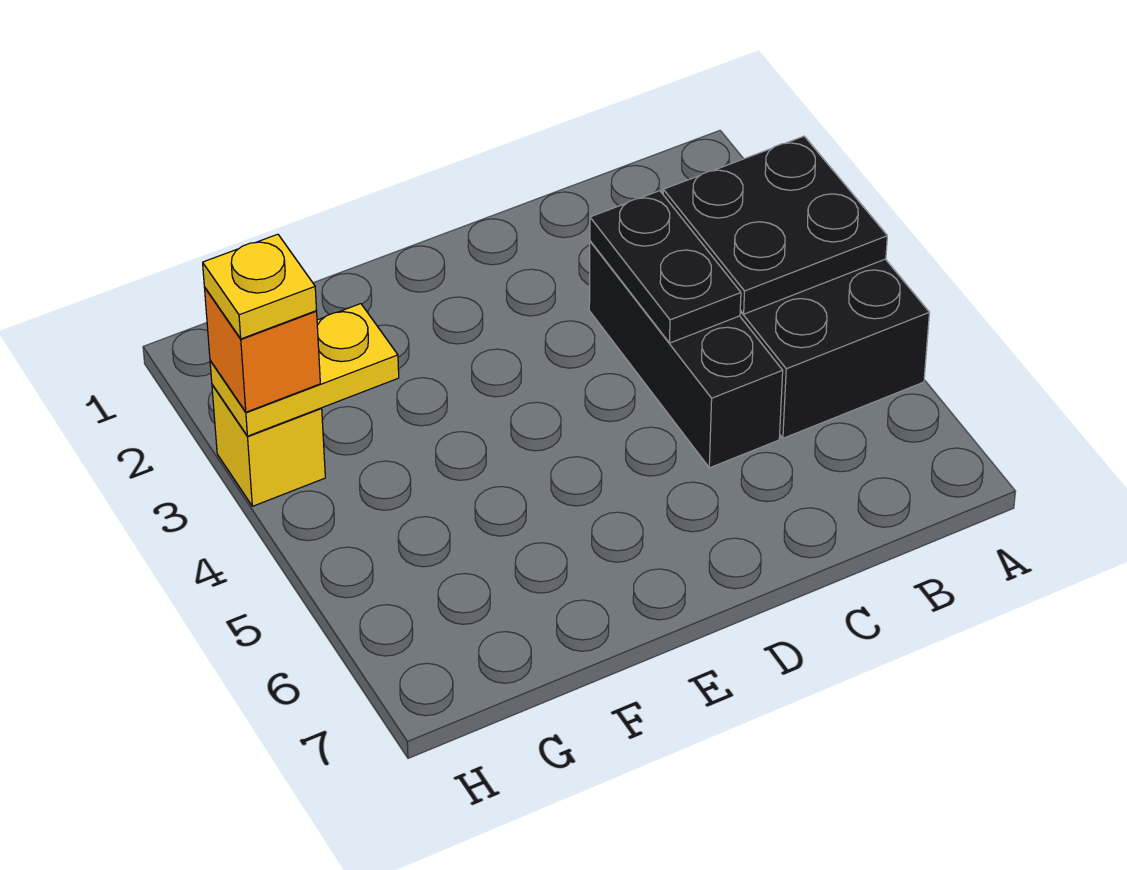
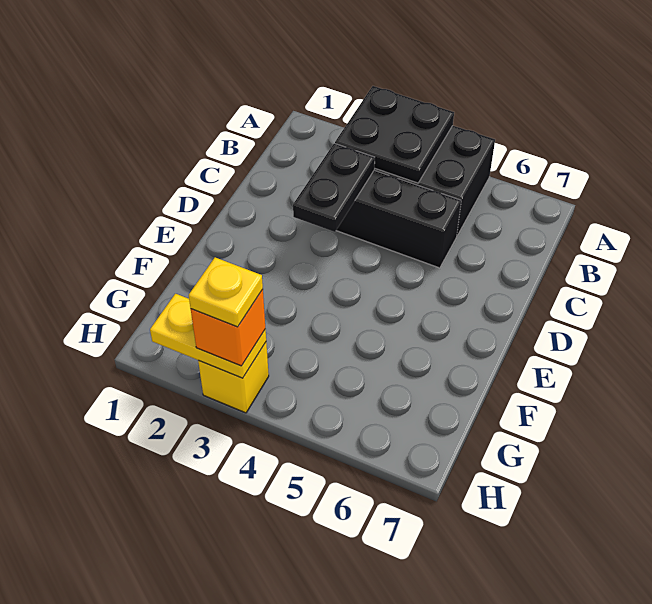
black 1x2 plate [590,191,741,343] -> black 1x2 plate turned to [293,143,375,232]
yellow 1x2 plate [210,304,399,436] -> yellow 1x2 plate turned to [150,294,266,378]

